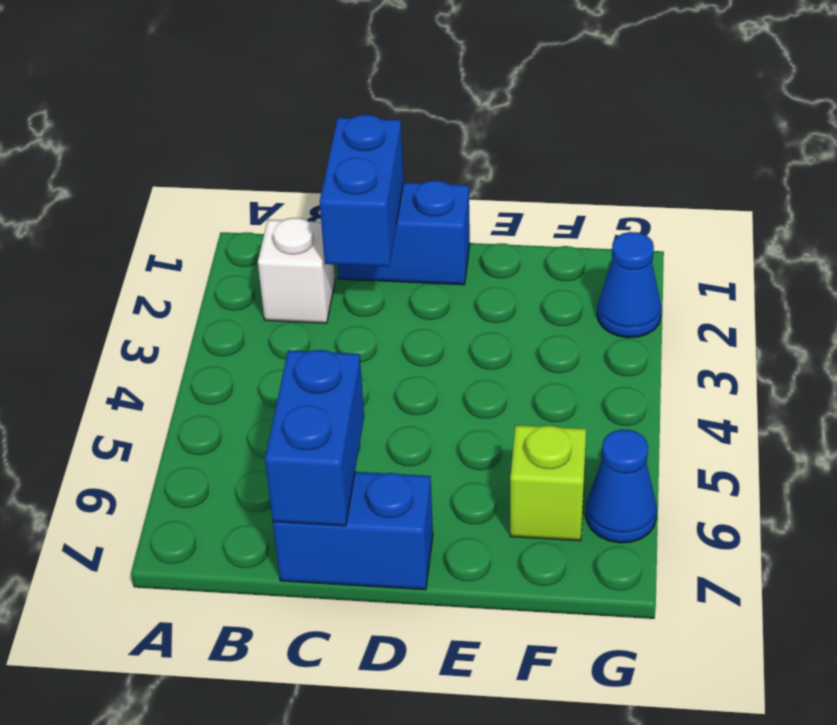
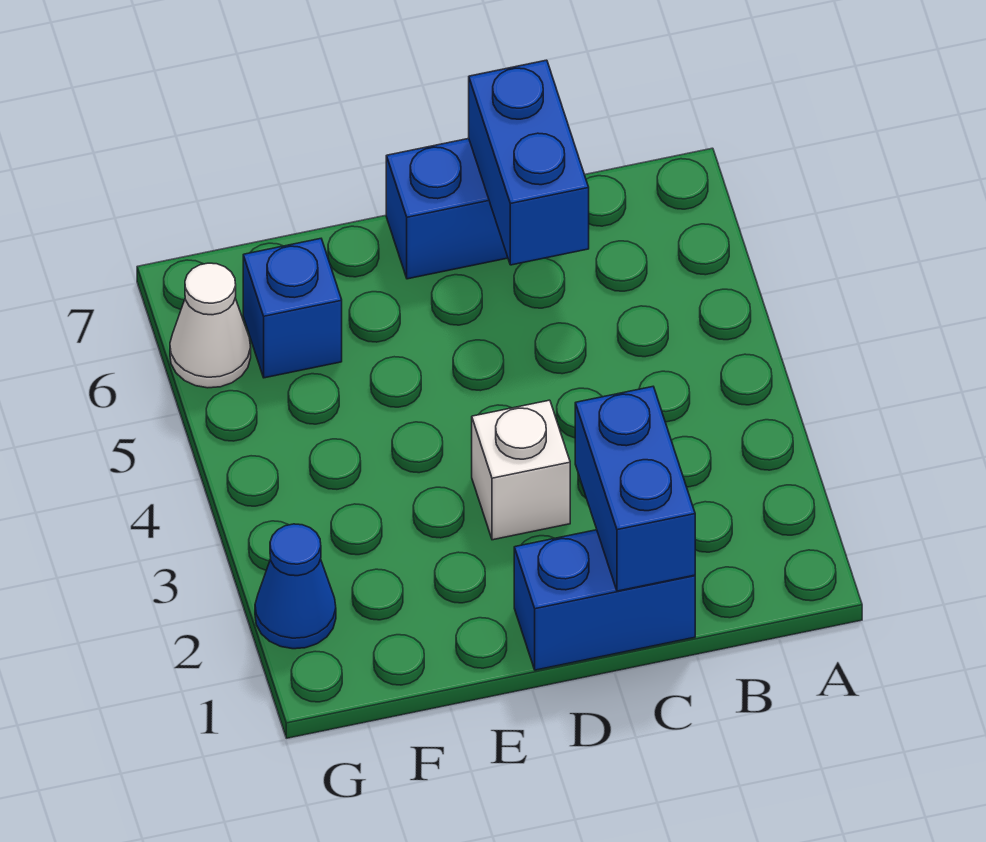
white 1x1 brick [258,218,335,323] -> white 1x1 brick moved to [472,400,570,540]
lime 1x1 brick [510,425,586,541] -> blue 1x1 brick [243,239,342,378]
blue 1x1 cone [586,429,657,543] -> white 1x1 cone [170,263,251,388]

